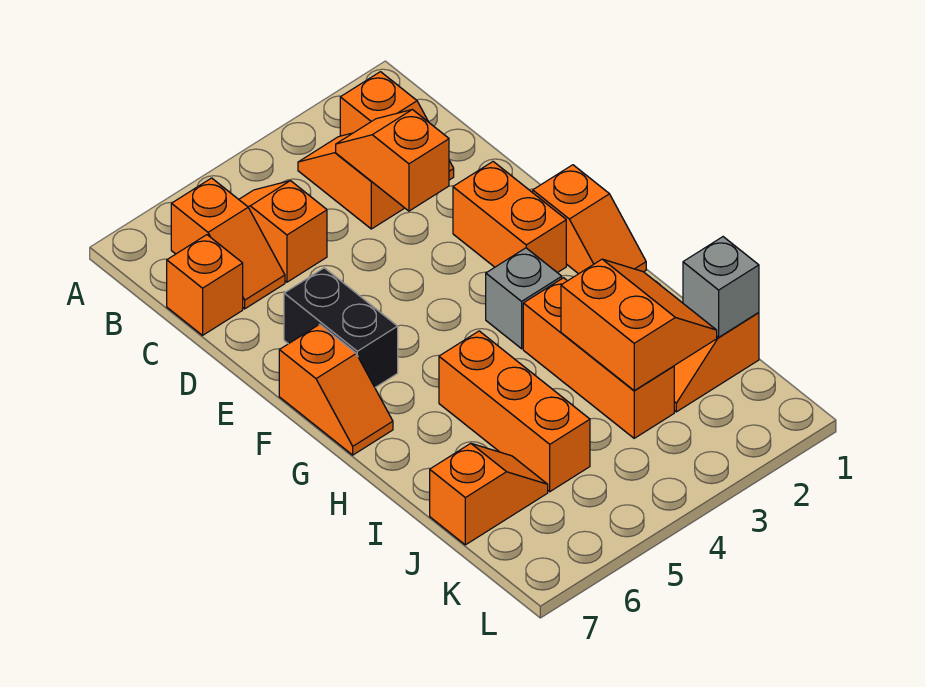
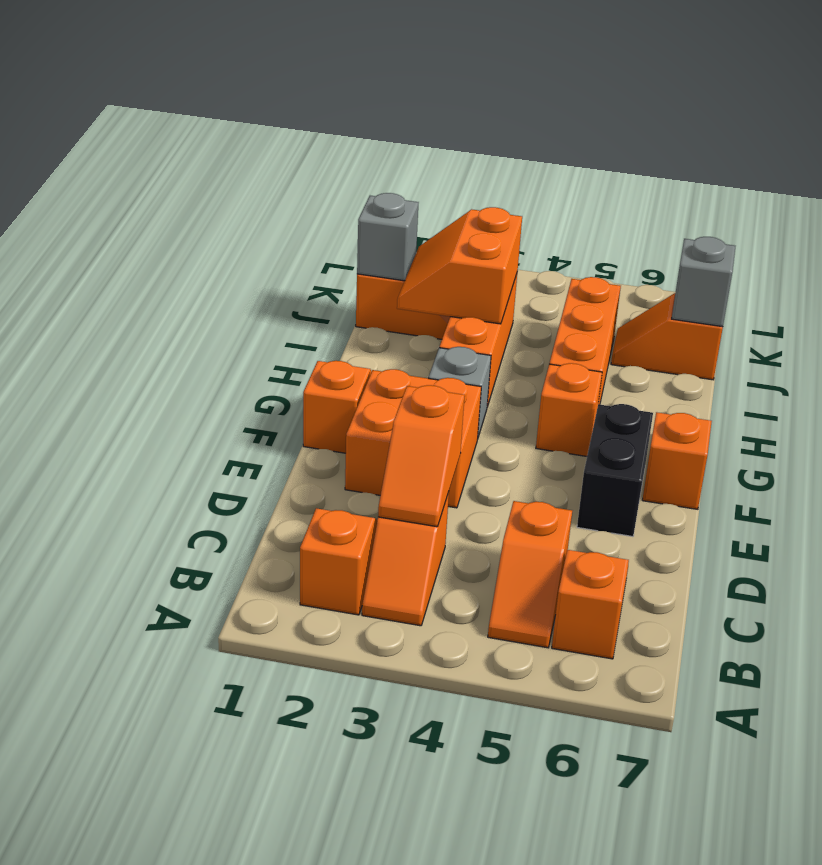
orange 1x1 brick [167,235,243,335] -> orange 1x1 brick moved to [536,363,602,456]
orange 1x2 brick [453,162,566,273] -> orange 2x2 brick [345,369,481,508]
none -> grey 1x1 brick [672,237,735,327]

